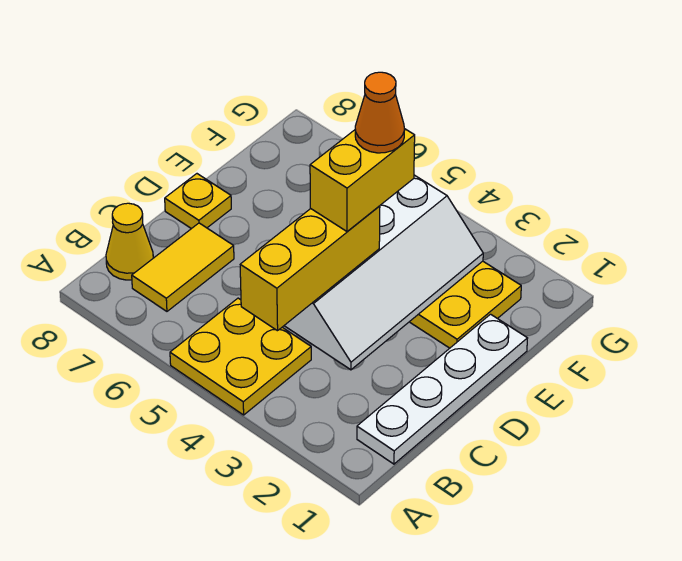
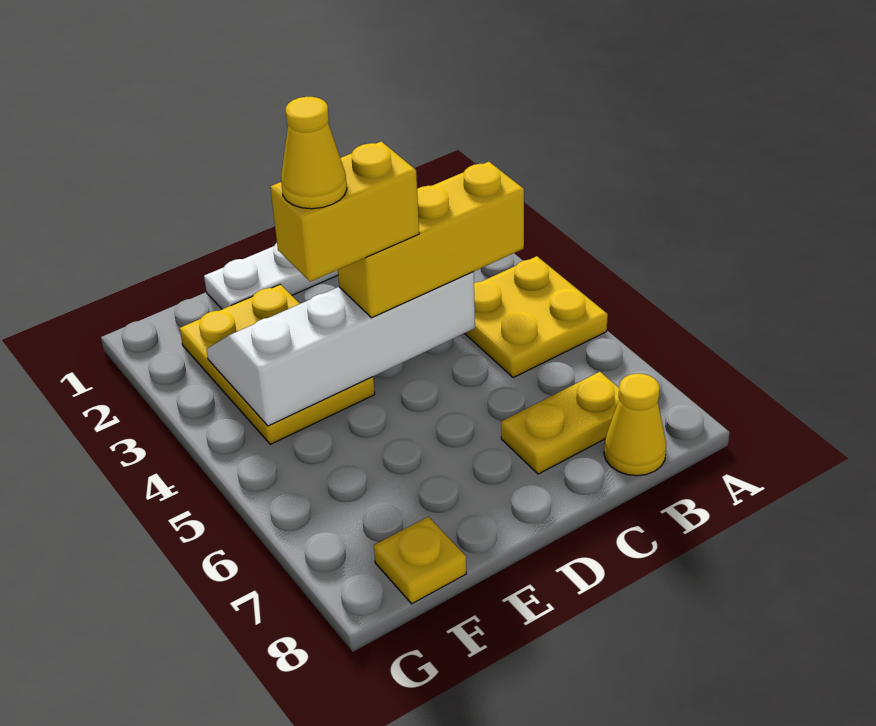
yellow 1x2 tile [132,223,234,311] -> yellow 1x2 plate [501,372,619,474]
yellow 1x1 plate [165,174,231,229] -> yellow 1x1 plate moved to [374,517,466,604]
orange 1x1 cone [355,72,404,153] -> yellow 1x1 cone [281,97,347,209]

